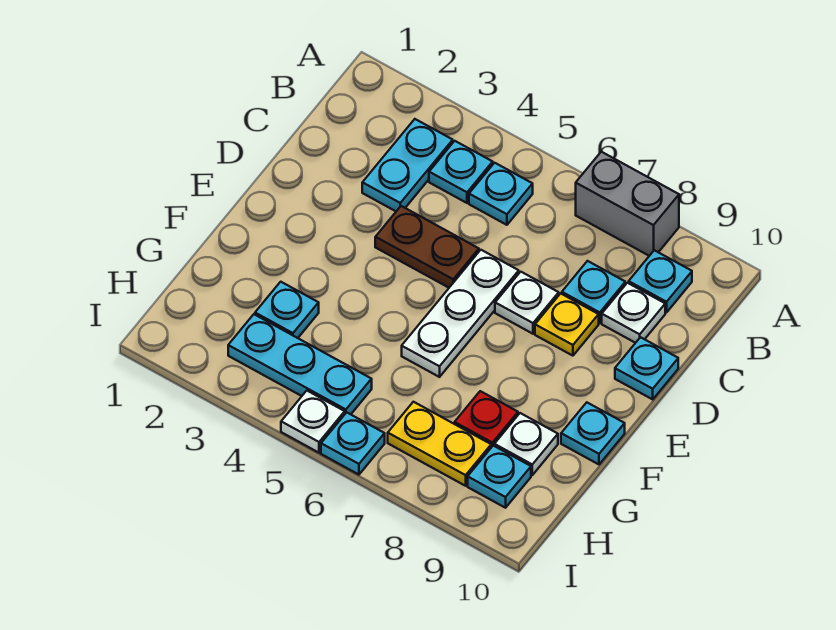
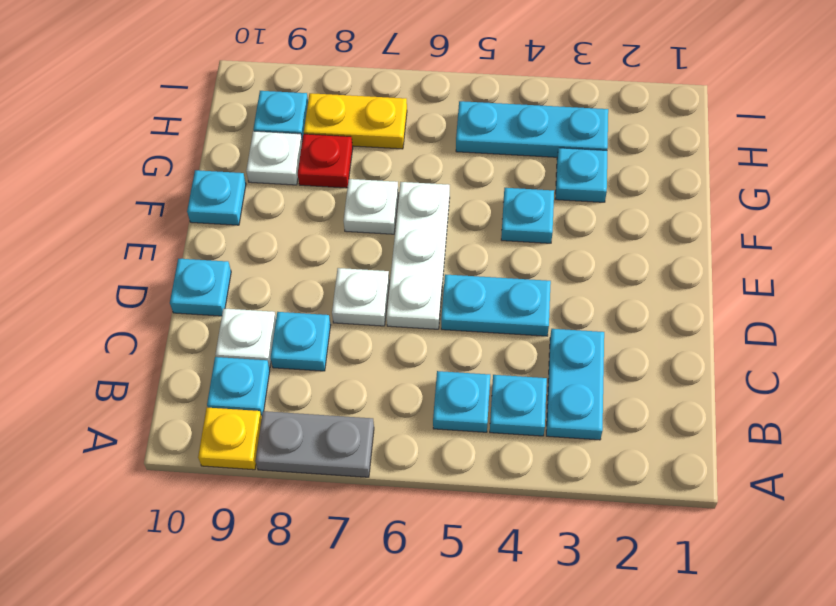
grey 1x2 brick [576,152,679,256] -> grey 1x2 plate [255,411,374,477]
brown 1x2 plate [375,206,479,288] -> cyan 1x2 plate [441,274,551,336]
yellow 1x1 plate [535,294,599,356] -> yellow 1x1 plate moved to [198,408,262,470]
white 1x1 plate [281,391,345,453] -> white 1x1 plate moved to [344,179,398,234]
cyan 1x1 plate [321,412,385,475] -> cyan 1x1 plate moved to [501,188,554,243]

